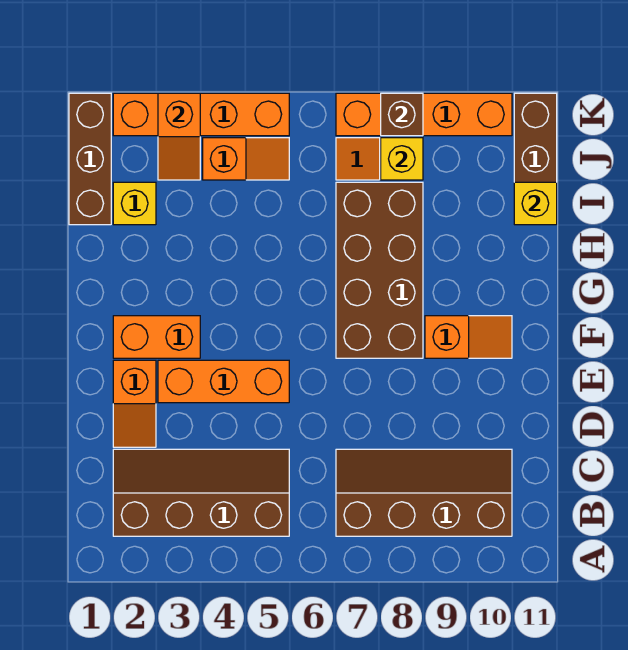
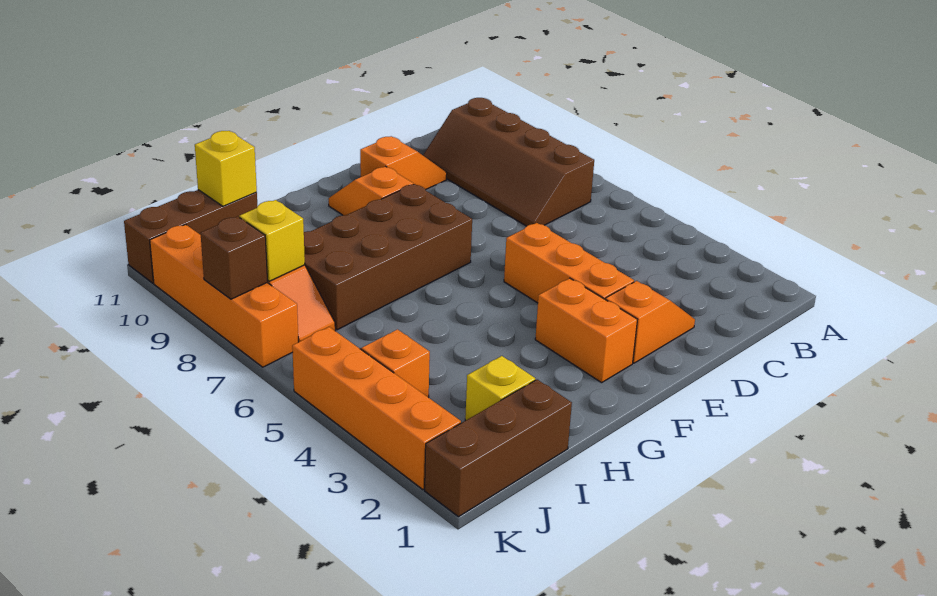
brown 2x4 slope [113,449,289,536] -> none
orange 1x2 slope [158,93,200,180] -> orange 1x2 slope moved to [360,136,447,190]

